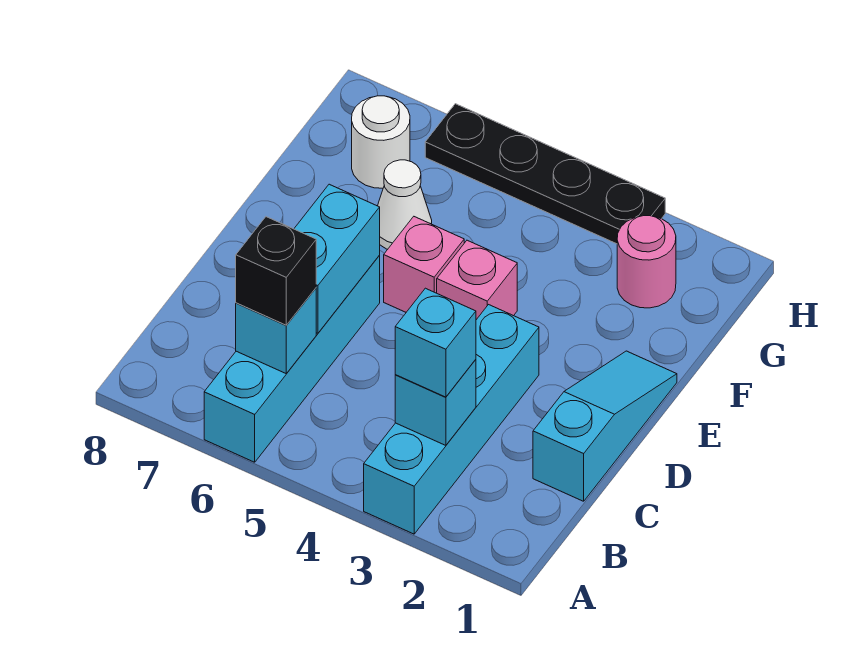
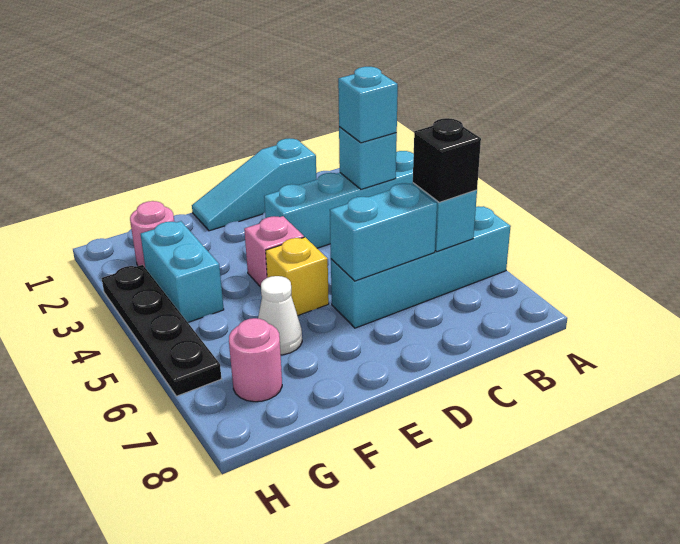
pink 1x1 brick [384,217,464,312] -> yellow 1x1 brick [266,237,329,316]
none -> cyan 1x2 brick [140,221,224,322]
white 1x1 round brick [352,96,410,188] -> pink 1x1 round brick [229,318,282,402]

